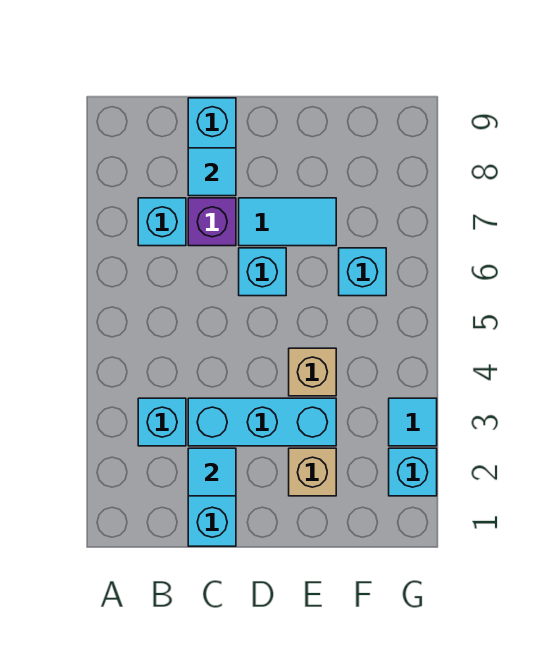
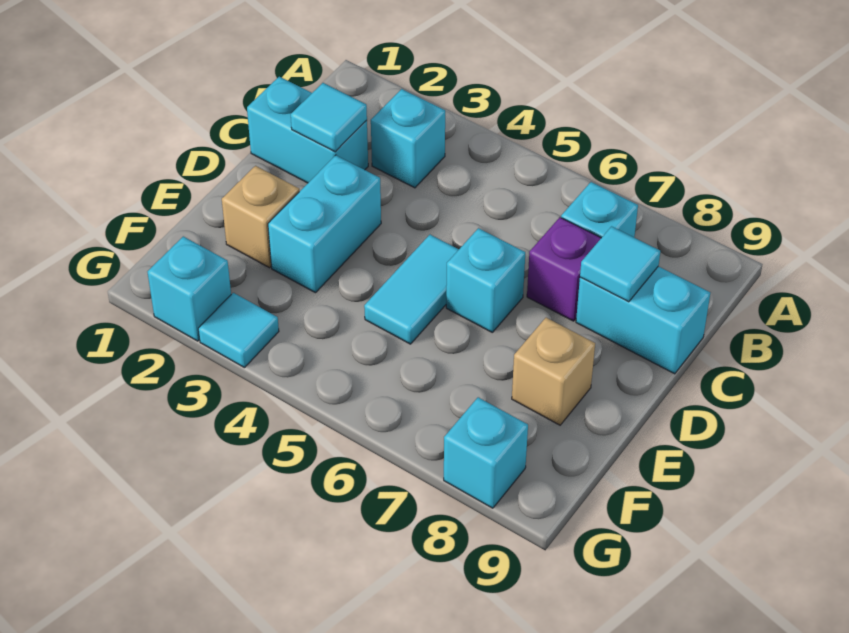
cyan 1x3 brick [188,398,336,446] -> cyan 1x2 brick [268,155,381,293]
cyan 1x2 tile [239,198,336,246] -> cyan 1x2 tile moved to [364,235,459,344]
tan 1x1 brick [289,348,336,396] -> tan 1x1 brick moved to [512,318,595,425]
cyan 1x1 brick [339,248,386,296] -> cyan 1x1 brick moved to [444,397,528,508]

